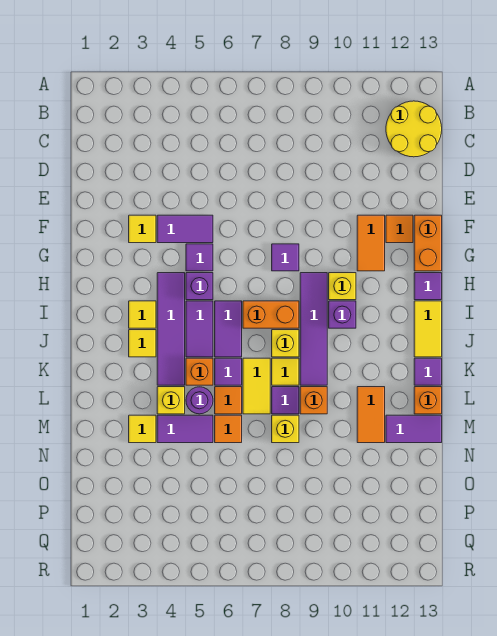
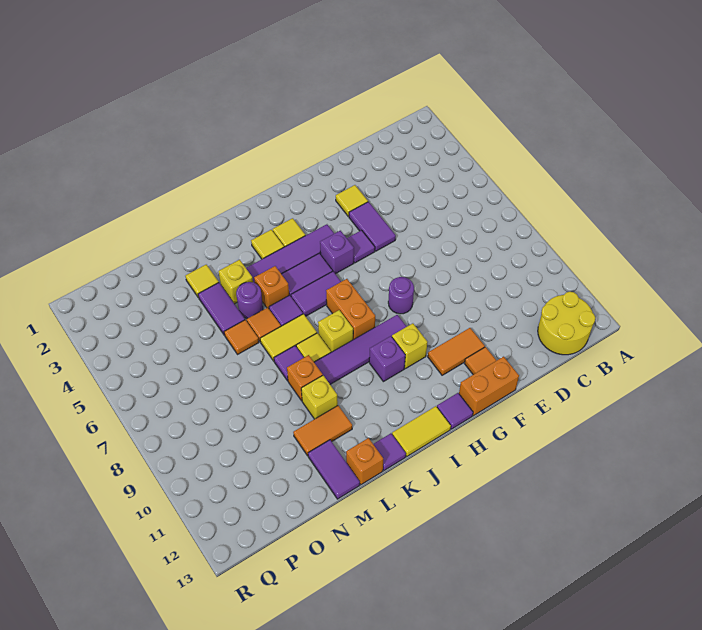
purple 1x1 tile [272,244,299,271] -> purple 1x1 round brick [388,277,414,314]
yellow 1x1 brick [272,415,299,443] -> yellow 1x1 brick moved to [301,376,338,419]

